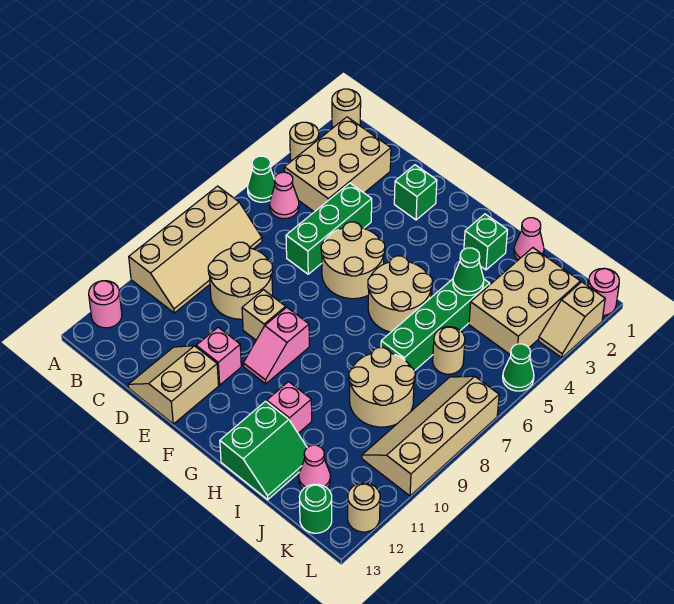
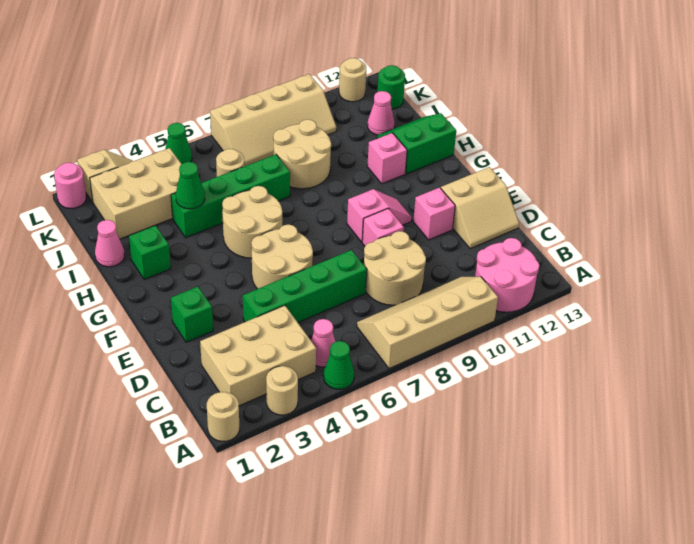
pink 1x1 round brick [89,281,122,328] -> pink 2x2 round brick [475,238,539,312]
green 1x3 brick [286,183,372,274] -> green 1x4 brick [243,250,367,322]
tan 1x1 brick [242,290,286,340] -> pink 1x1 brick [362,208,404,246]

